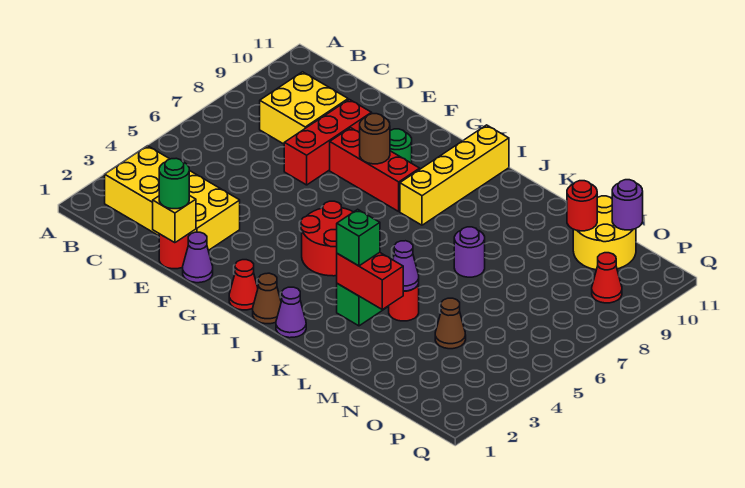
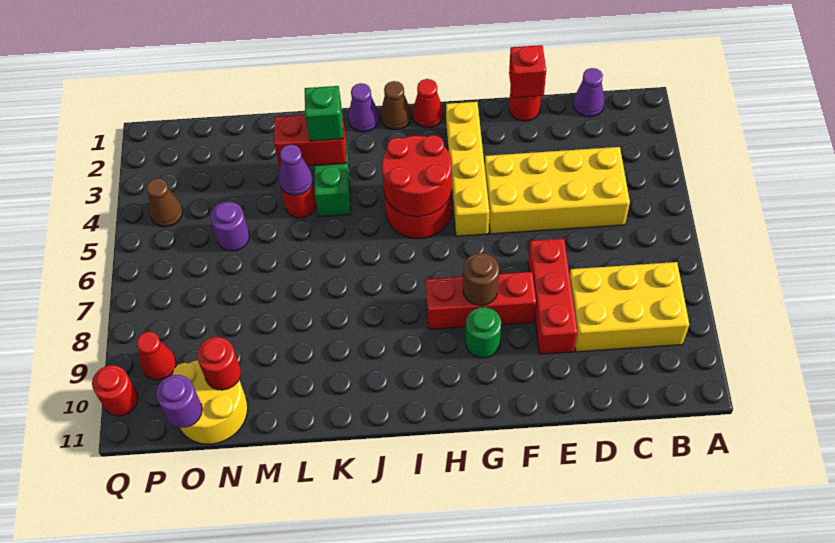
yellow 2x4 brick [105,146,240,251] -> yellow 2x4 brick moved to [485,147,630,234]
yellow 2x2 brick [260,72,348,144] -> yellow 2x3 brick [569,262,689,352]
yellow 1x1 brick [153,195,196,243] -> red 1x1 brick [509,45,546,98]
green 1x1 round brick [159,158,189,209] -> none
purple 1x1 cone [183,232,213,283] -> purple 1x1 cone moved to [573,68,605,117]
none -> red 2x2 round brick [382,135,452,216]
yellow 1x4 brick [400,125,509,225] -> yellow 1x4 brick moved to [446,102,489,236]
purple 1x1 round brick [454,227,485,277] -> purple 1x1 round brick moved to [210,202,249,251]
brown 1x1 cone [435,298,466,349] -> brown 1x1 cone moved to [146,178,183,227]
none -> red 1x1 round brick [92,365,138,416]

